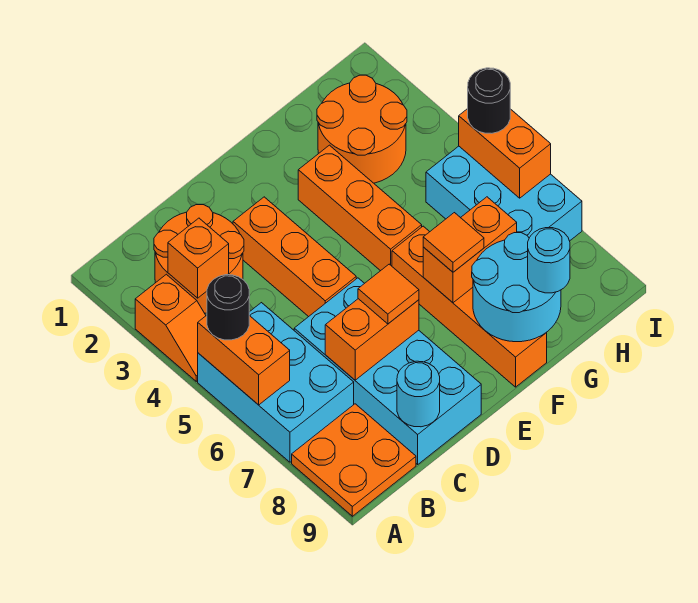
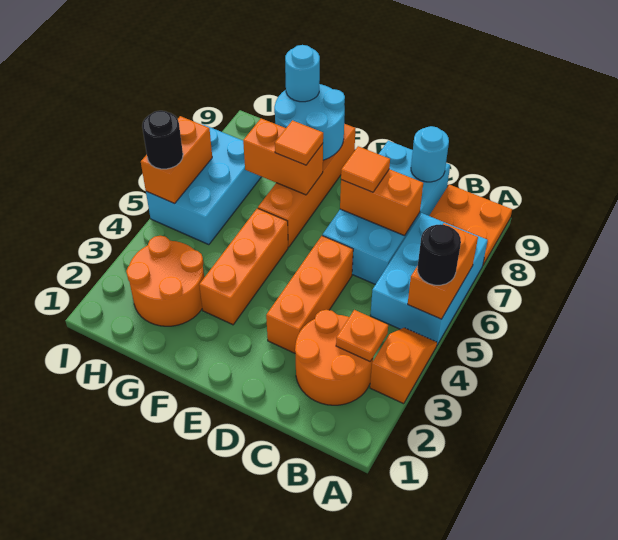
orange 1x1 brick [168,218,229,298] -> orange 1x1 plate [336,310,388,361]

